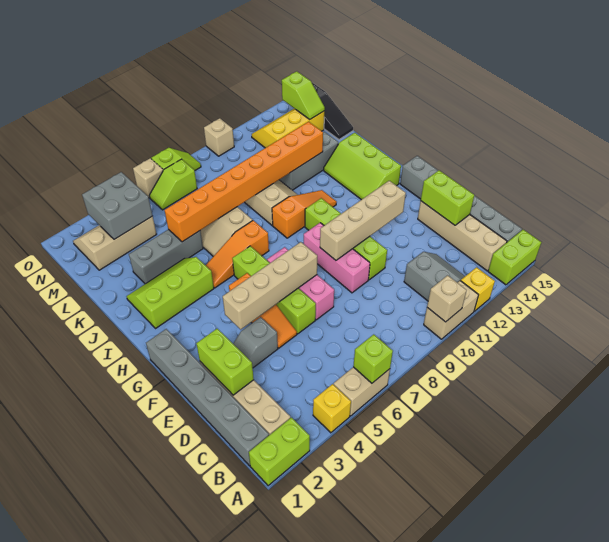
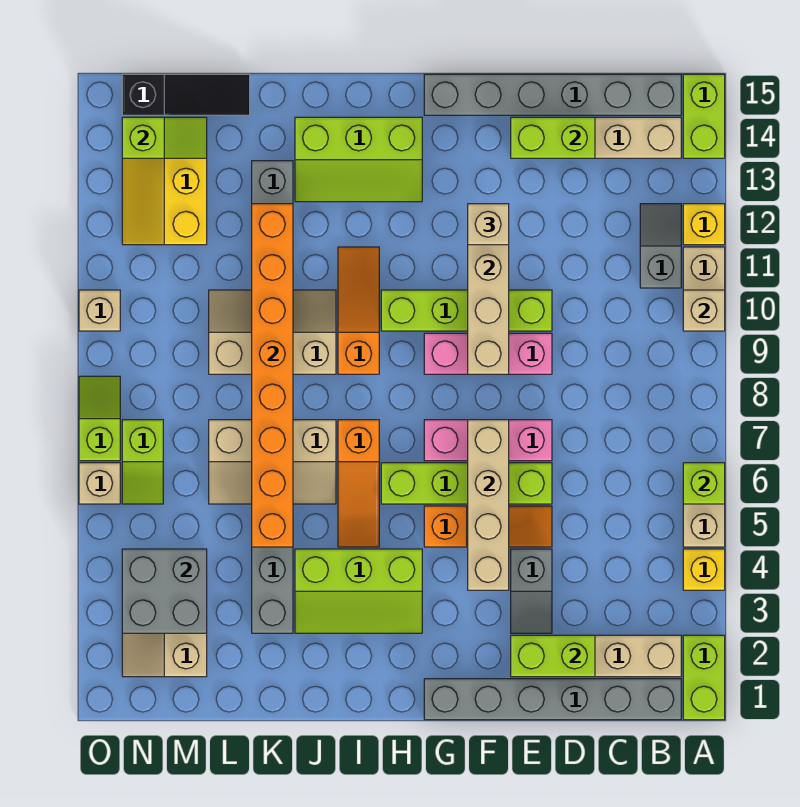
grey 2x2 slope [404,252,465,301] -> grey 1x2 slope [640,204,681,288]
none -> tan 1x1 brick [468,204,509,245]
lime 2x3 slope [127,257,214,328] -> lime 2x3 slope turned to [295,549,422,633]

